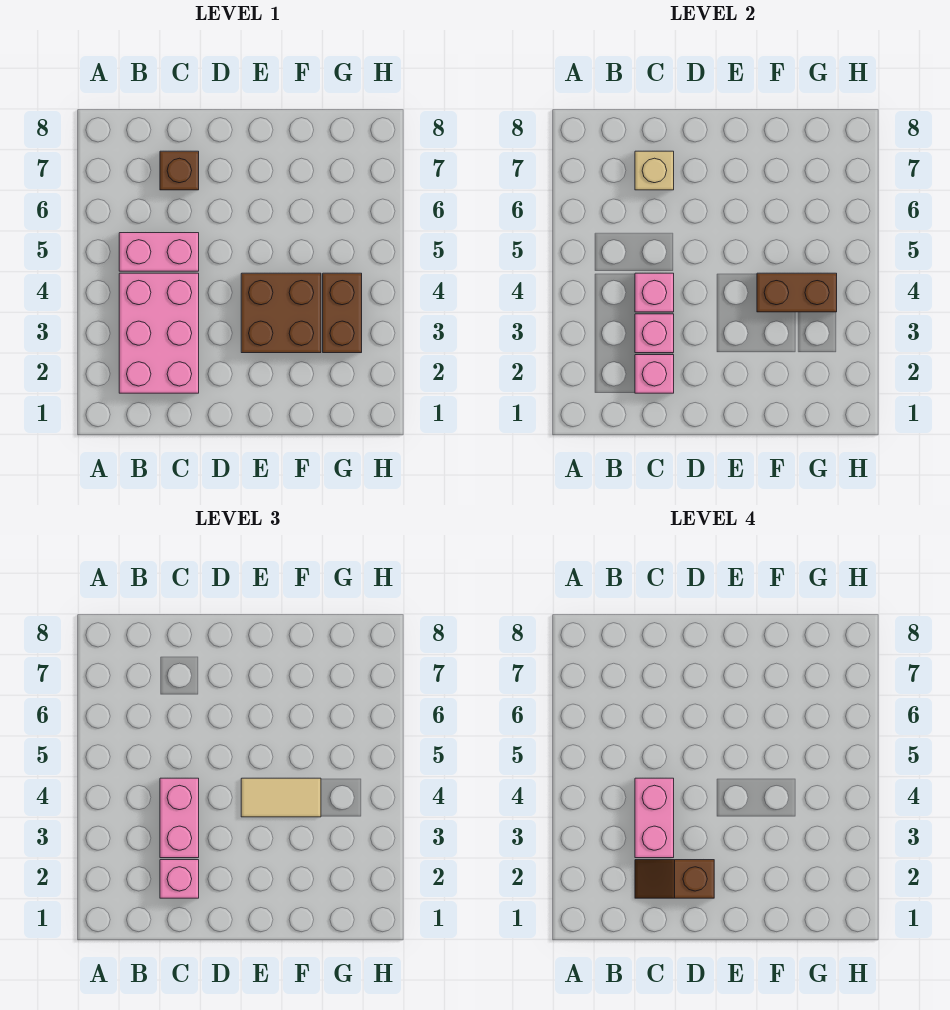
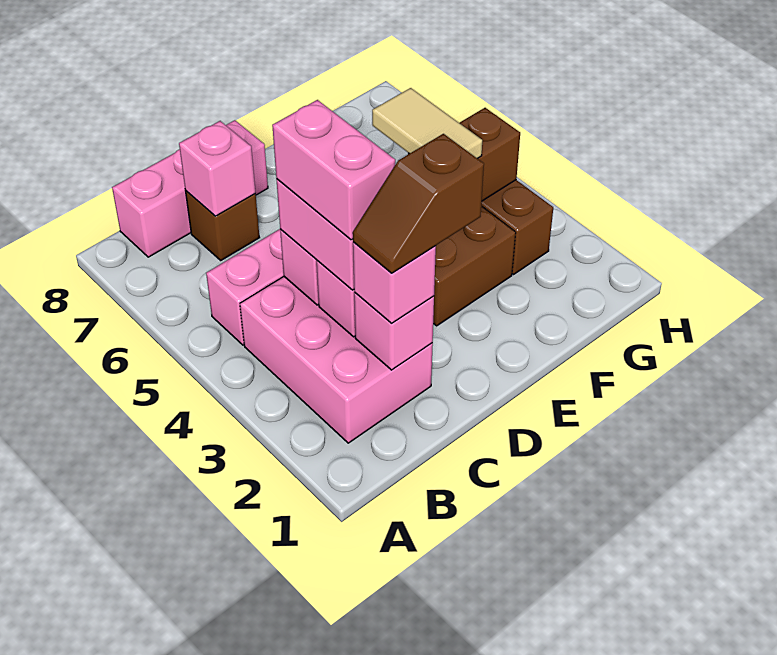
none -> pink 1x3 brick [112,120,268,257]
tan 1x1 brick [635,151,674,190] -> pink 1x1 brick [179,121,255,216]
tan 1x2 tile [241,778,321,817] -> tan 1x2 tile turned to [372,88,482,158]

